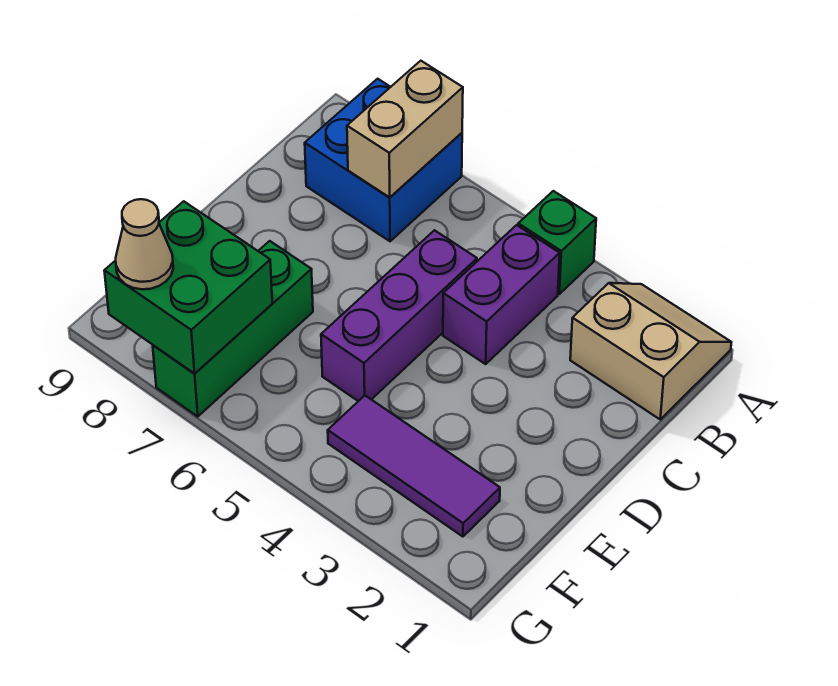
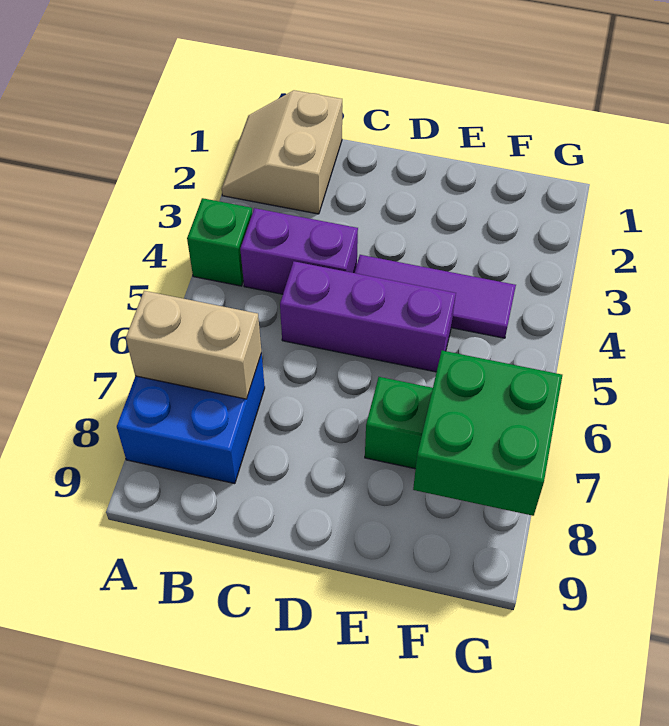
purple 1x3 tile [328,396,500,537] -> purple 1x3 tile turned to [355,255,516,338]
tan 1x1 cone [116,199,173,289] -> none

